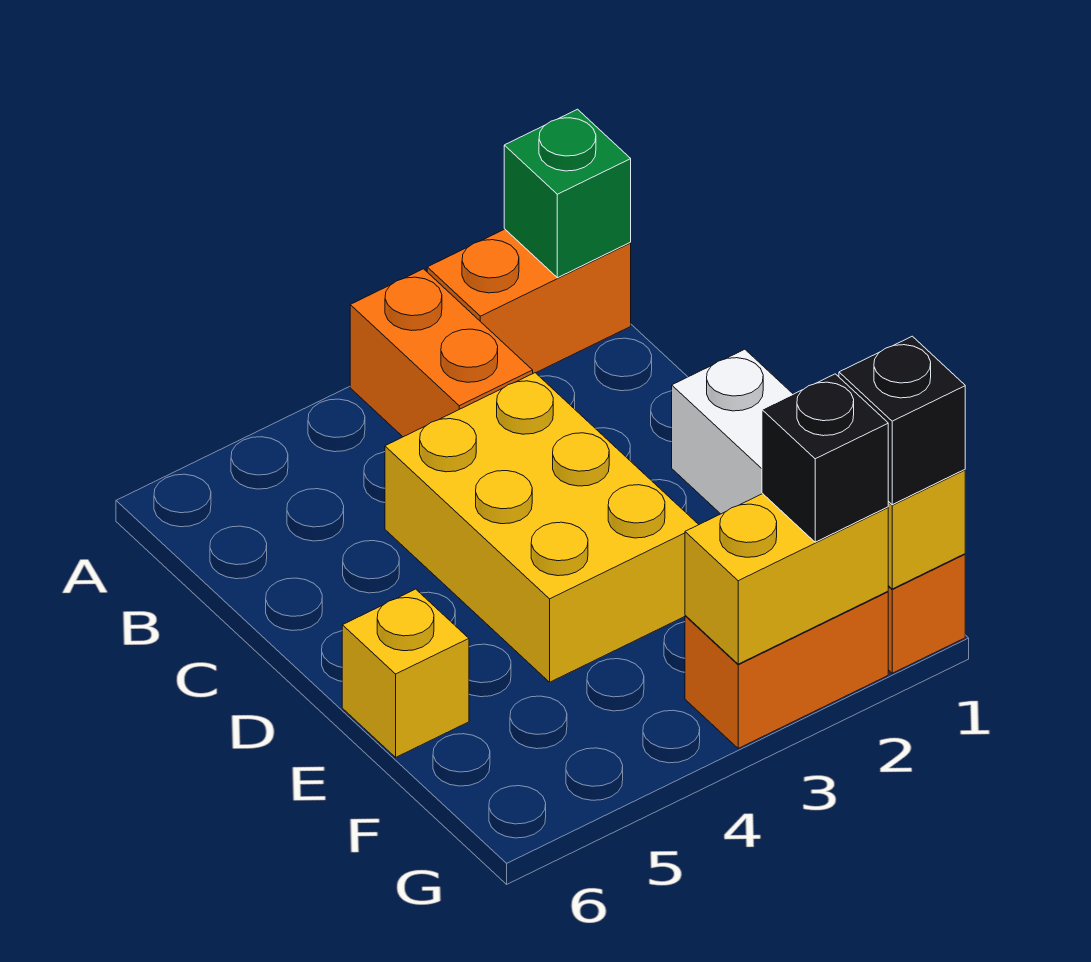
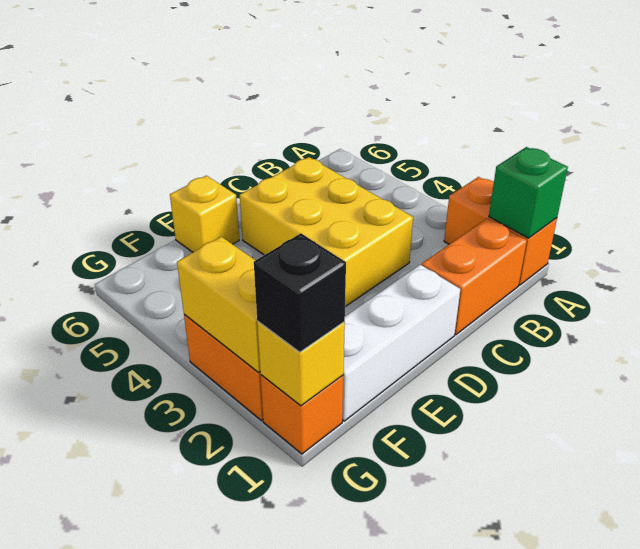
orange 1x2 brick [350,269,533,437] -> orange 1x2 brick moved to [422,218,527,335]
yellow 2x3 brick [385,373,699,682] -> yellow 2x3 brick turned to [240,157,413,307]
black 1x1 brick [762,374,888,542] -> none

